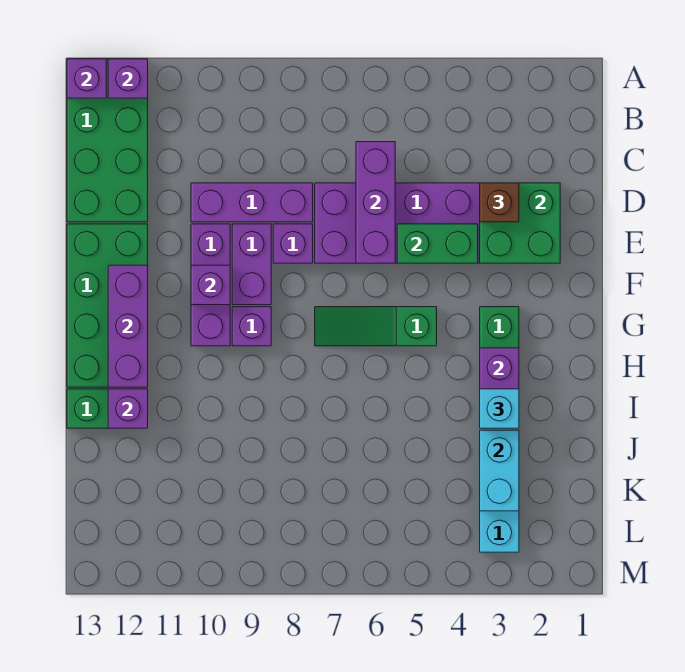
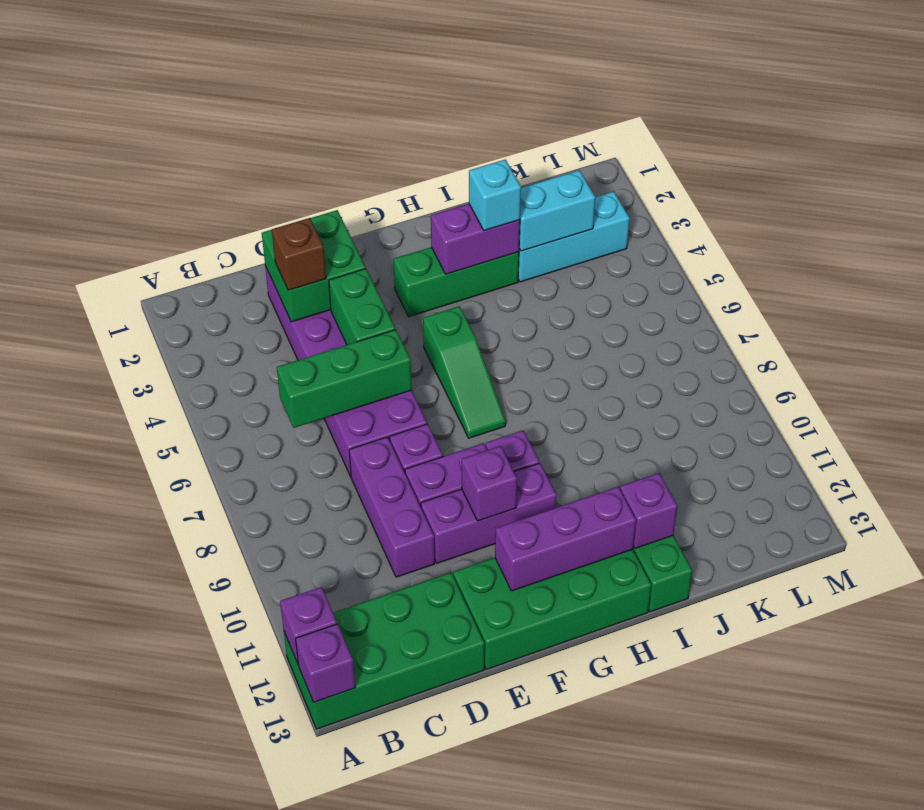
purple 1x3 brick [356,142,395,263] -> green 1x3 brick [277,330,412,428]

